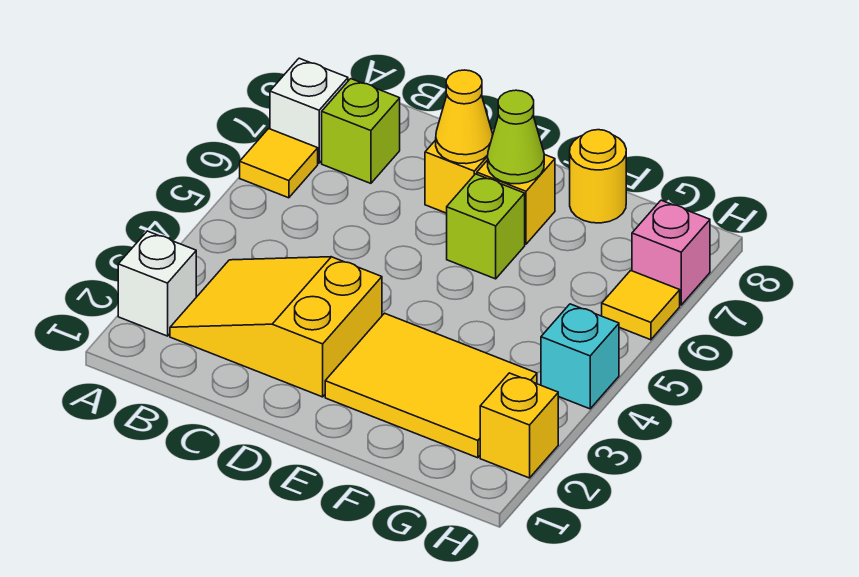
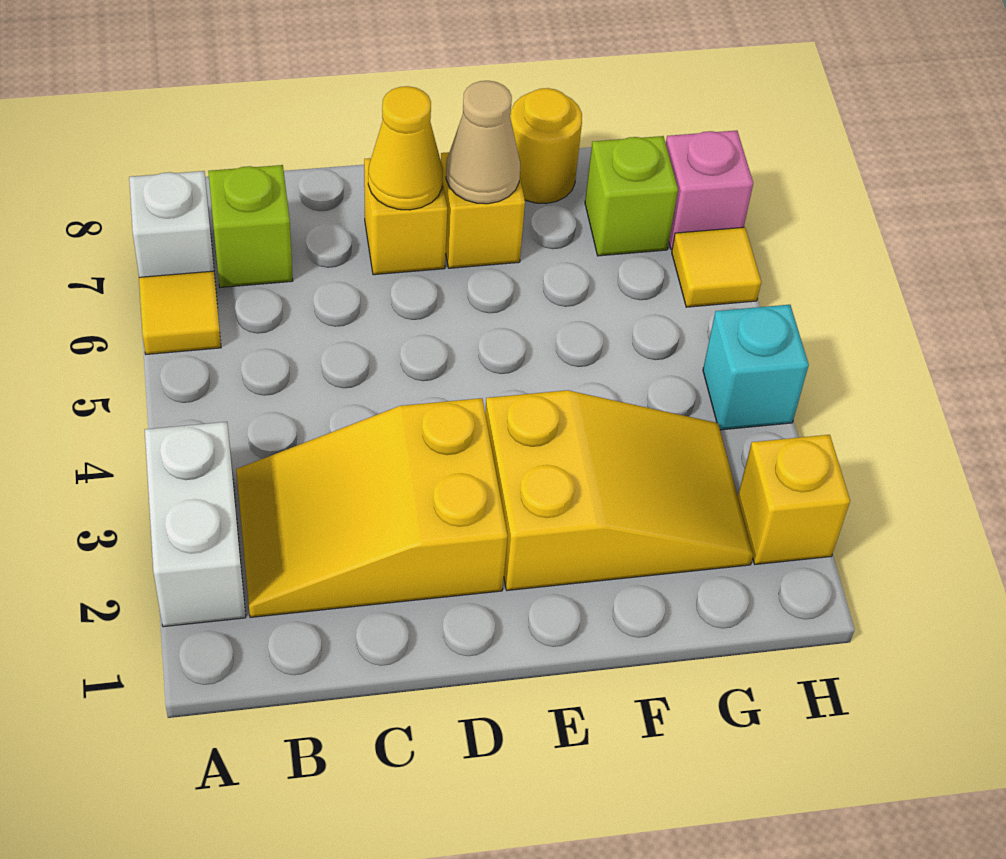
white 1x1 brick [118,231,196,336] -> white 1x2 brick [145,422,246,627]
yellow 2x3 tile [325,313,537,458] -> yellow 2x3 slope [485,390,753,591]
lime 1x1 brick [447,174,525,279] -> lime 1x1 brick moved to [585,136,678,256]
lime 1x1 cone [488,90,544,184] -> tan 1x1 cone [446,81,520,204]

